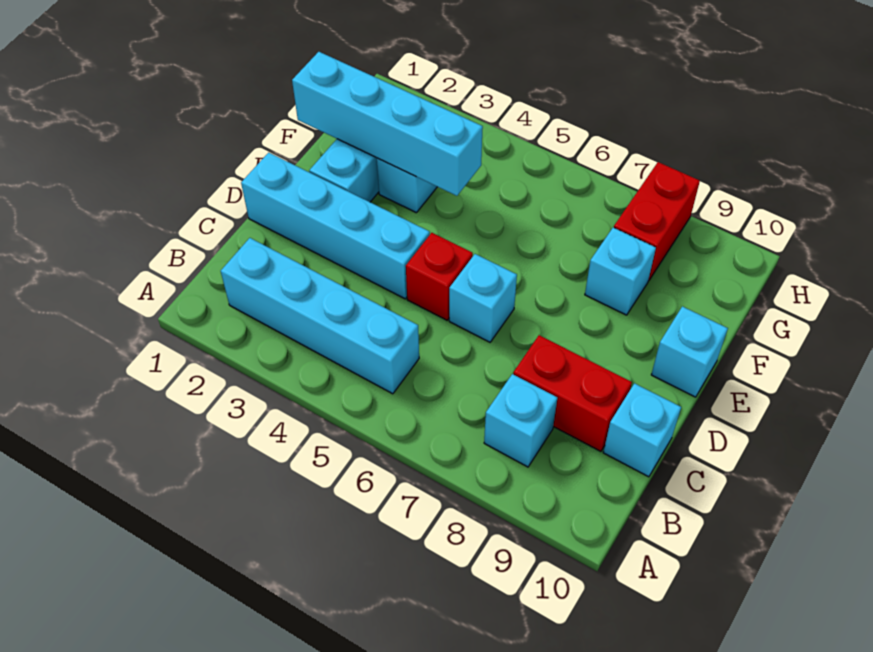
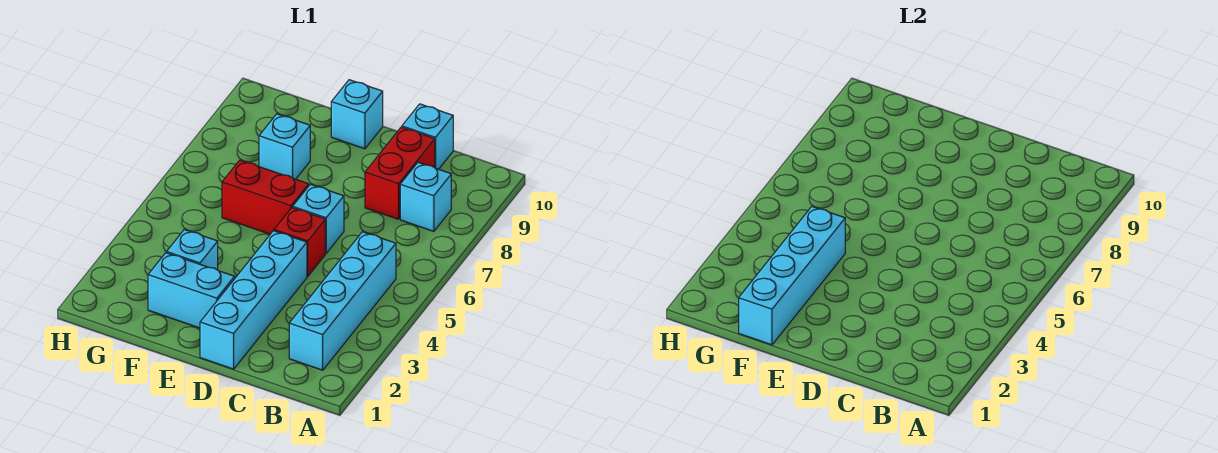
red 1x2 brick [614,162,700,280] -> red 1x2 brick moved to [222,160,309,234]

